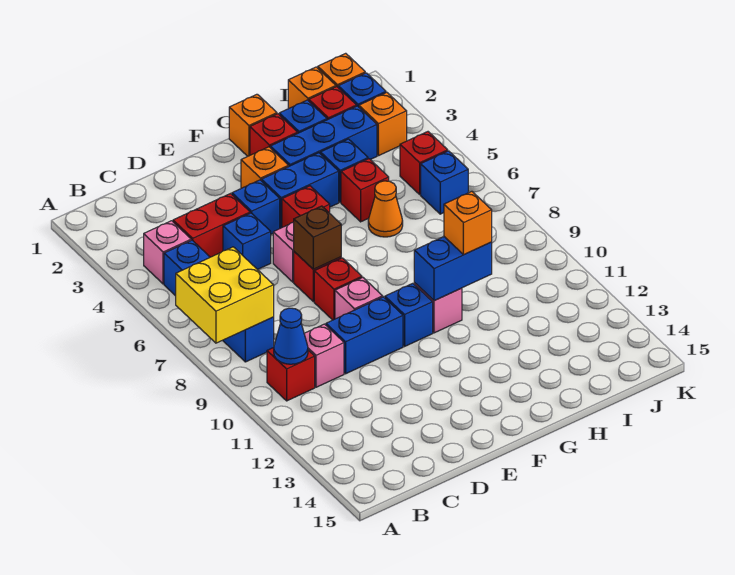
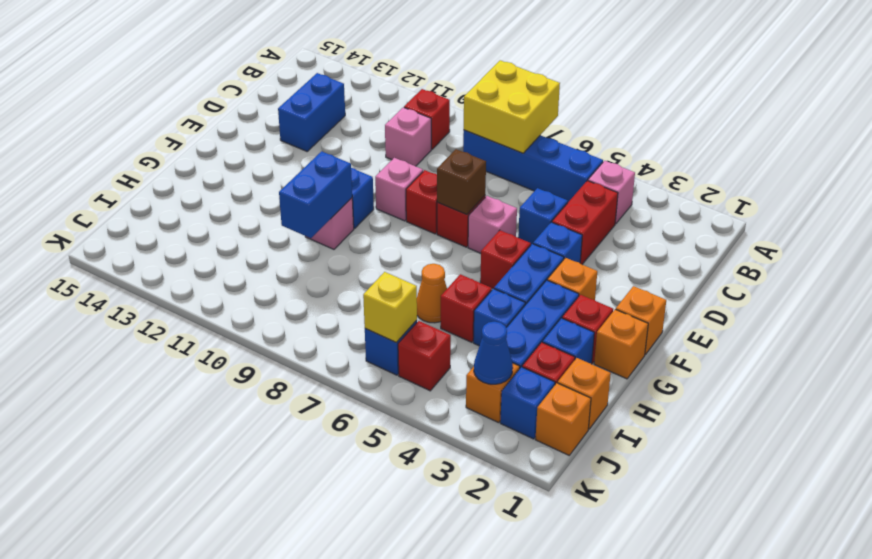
blue 1x1 cone [274,308,308,364] -> blue 1x1 cone moved to [474,322,513,384]
blue 1x2 brick [326,297,403,374] -> blue 1x2 brick moved to [278,73,345,151]
orange 1x1 brick [444,191,492,255] -> orange 1x1 brick moved to [616,286,666,355]
none -> yellow 1x1 brick [363,272,417,342]

